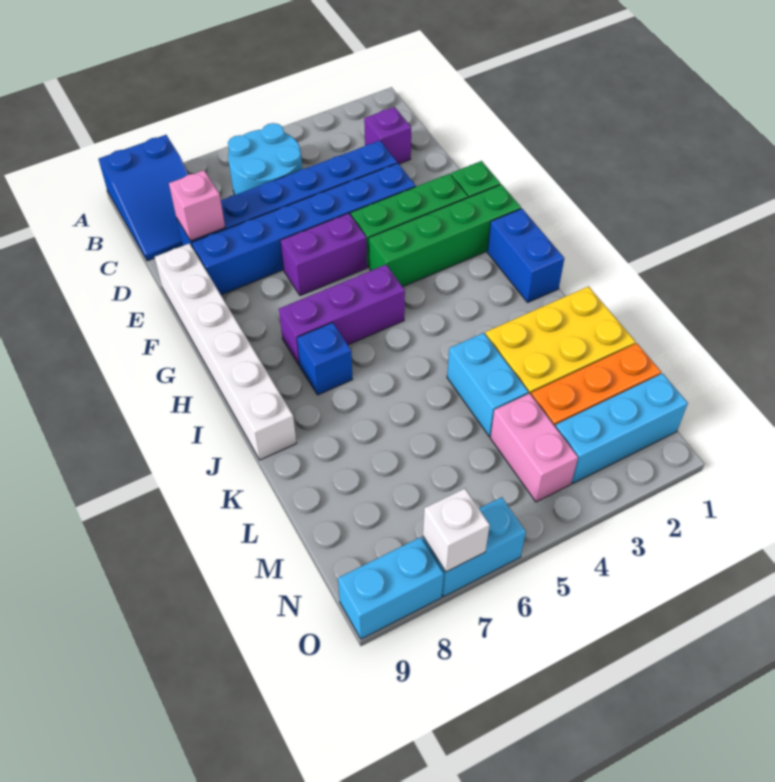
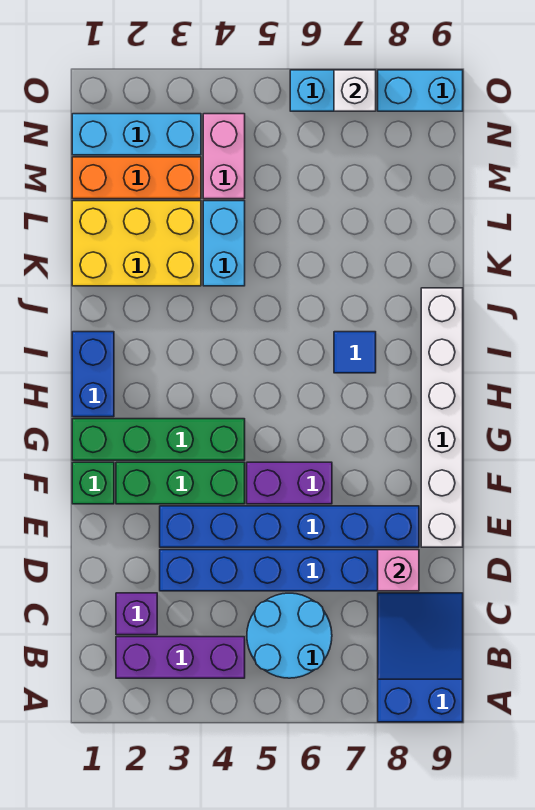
purple 1x3 brick [279,265,405,366] -> purple 1x3 brick moved to [116,637,245,678]
blue 1x1 brick [297,322,353,395] -> blue 1x1 tile [334,332,376,373]

